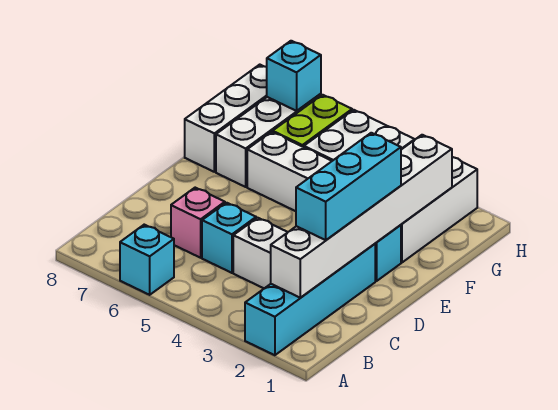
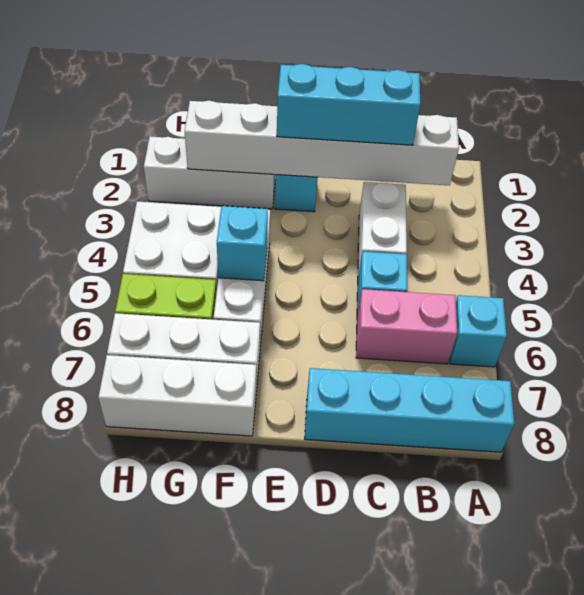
cyan 1x4 brick [245,244,375,355] -> cyan 1x4 brick moved to [305,368,514,452]
pink 1x1 brick [171,188,225,258] -> pink 1x2 brick [356,289,457,364]
cyan 1x1 brick [267,41,321,111] -> cyan 1x1 brick moved to [217,206,268,281]

